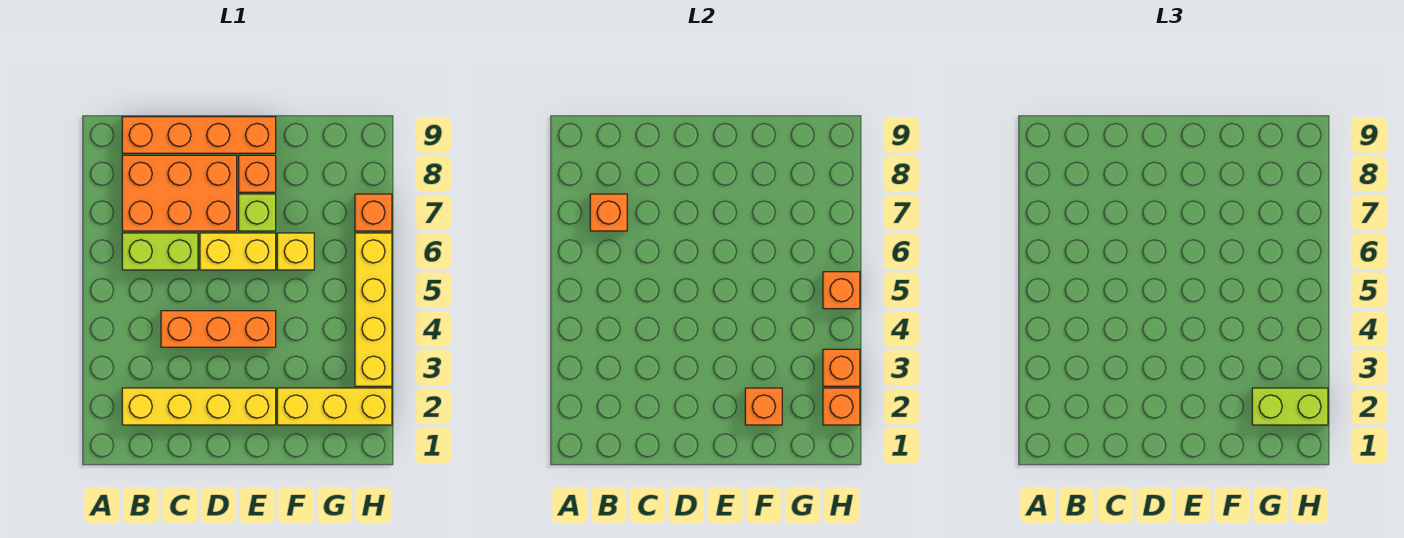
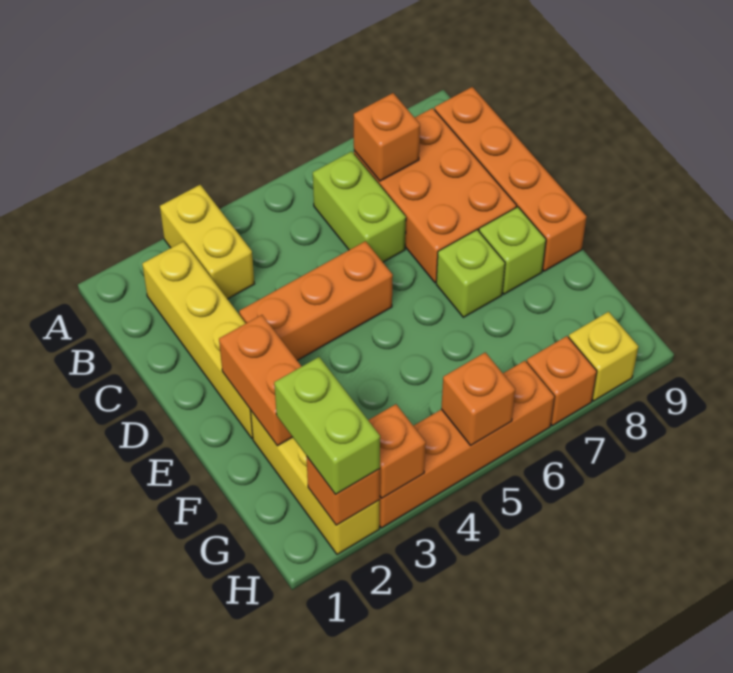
orange 1x3 brick [161,311,276,347] -> orange 1x3 brick turned to [239,241,393,360]
yellow 1x2 brick [200,233,276,270] -> yellow 1x2 brick moved to [160,185,254,299]
orange 1x1 brick [239,155,276,192] -> lime 1x1 brick [479,207,546,294]
orange 1x1 brick [745,388,782,425] -> orange 1x2 brick [219,315,302,446]
yellow 1x1 brick [277,233,314,270] -> yellow 1x1 brick moved to [569,312,638,401]
yellow 1x4 brick [355,233,392,386] -> orange 1x4 brick [379,361,555,528]

